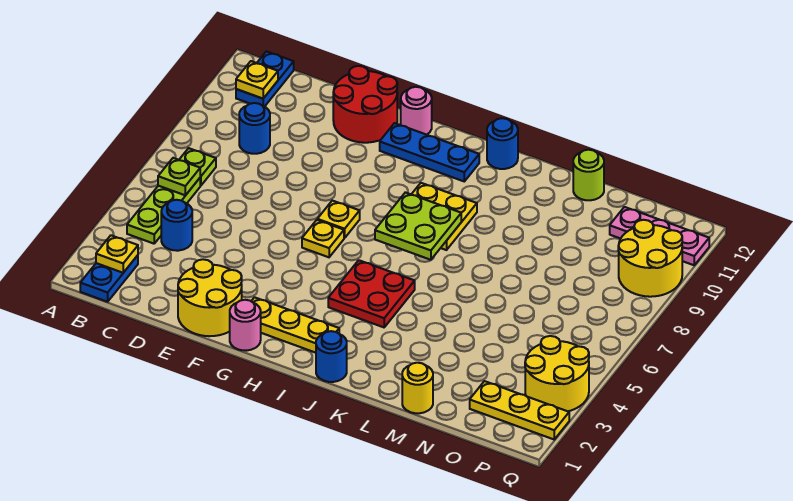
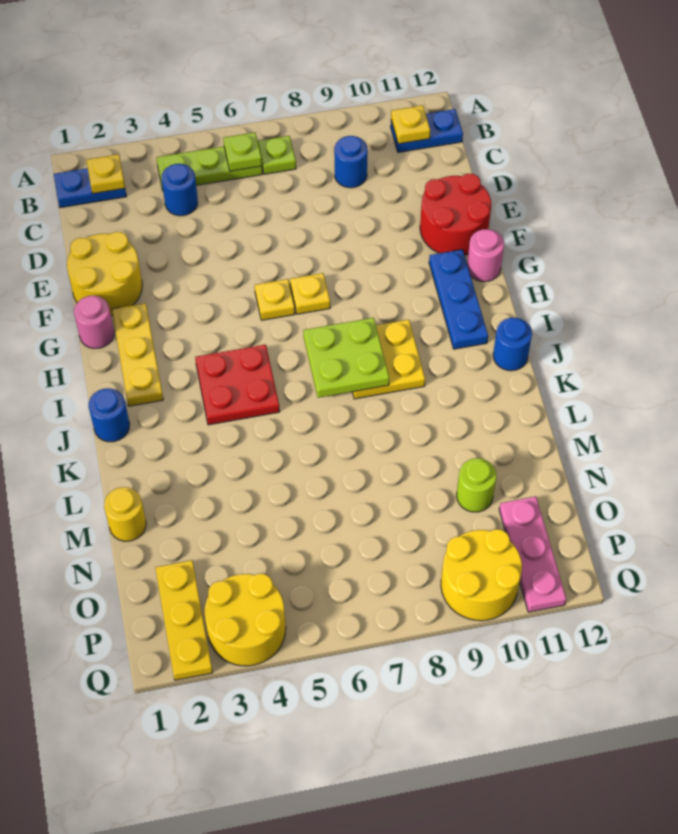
lime 1x1 round brick [573,150,604,200] -> lime 1x1 round brick moved to [457,458,496,512]

